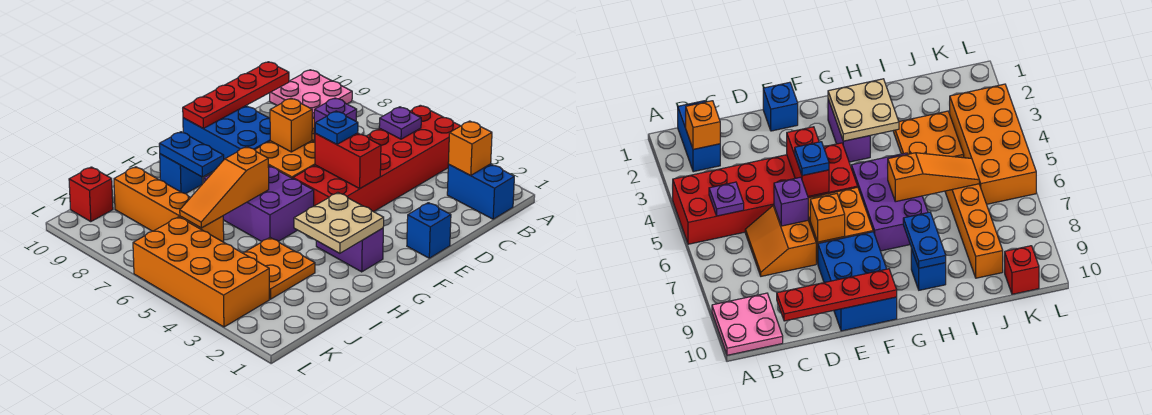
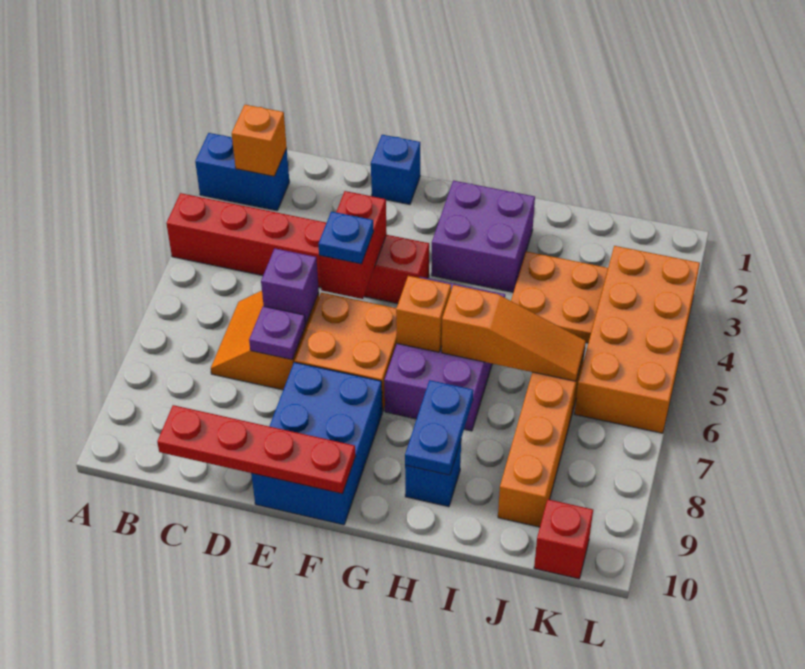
red 2x6 brick [293,105,460,212] -> red 1x6 brick [166,193,429,304]
pink 2x2 plate [270,70,352,118] -> none
blue 1x2 brick [447,164,514,219] -> blue 1x2 brick turned to [195,133,289,211]
purple 1x1 plate [379,107,421,139] -> purple 1x1 plate moved to [249,306,305,360]
orange 1x1 brick [270,98,312,152] -> orange 1x1 brick moved to [396,276,451,352]
purple 1x2 brick [316,228,383,272] -> purple 2x2 brick [432,181,535,292]
tan 2x2 plate [294,193,384,253] -> none

